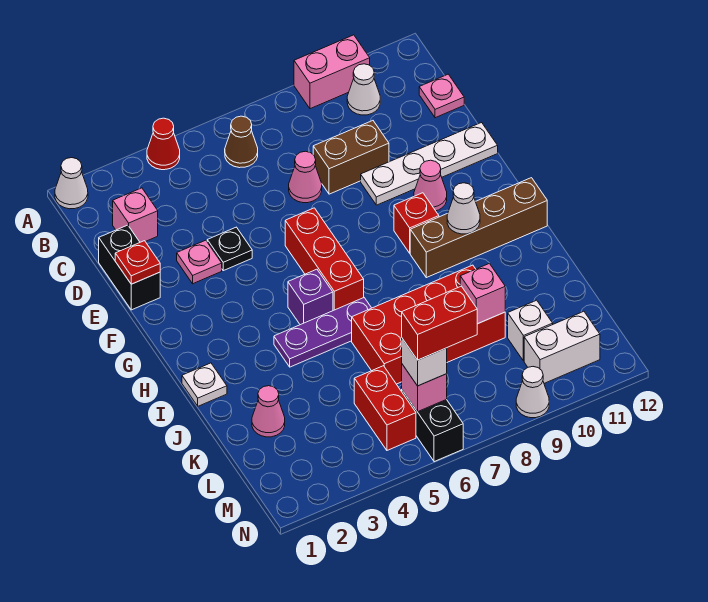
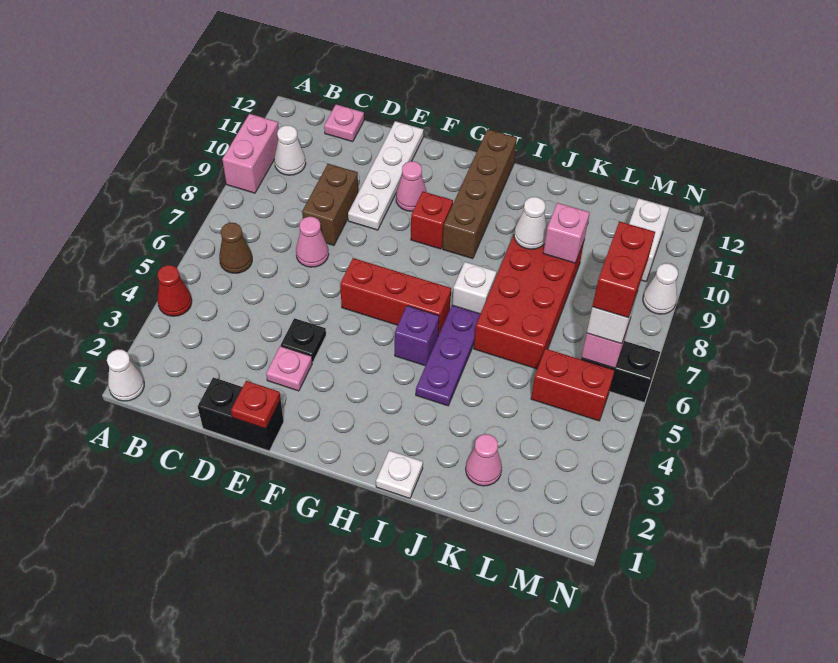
pink 1x1 brick [113,188,158,242] -> none
white 1x1 cone [447,183,480,234] -> white 1x1 cone moved to [514,197,547,249]
white 1x1 brick [508,300,553,361] -> white 1x1 brick moved to [452,262,496,314]

